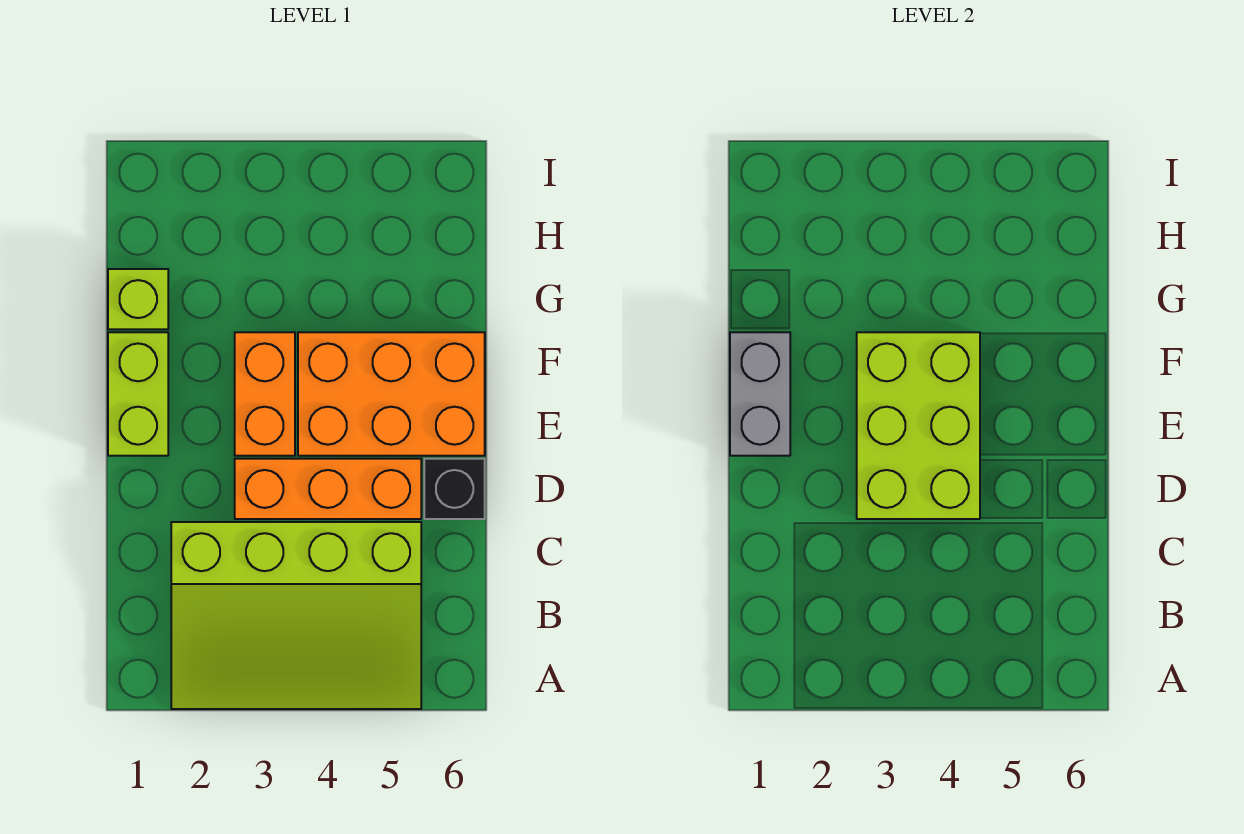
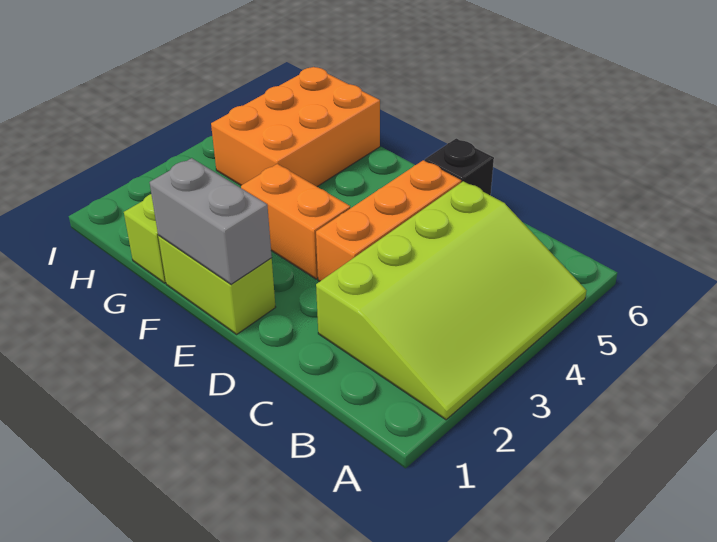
lime 2x3 brick [857,332,980,519] -> none
orange 2x3 brick [298,332,485,456] -> orange 2x3 brick moved to [211,67,380,186]

